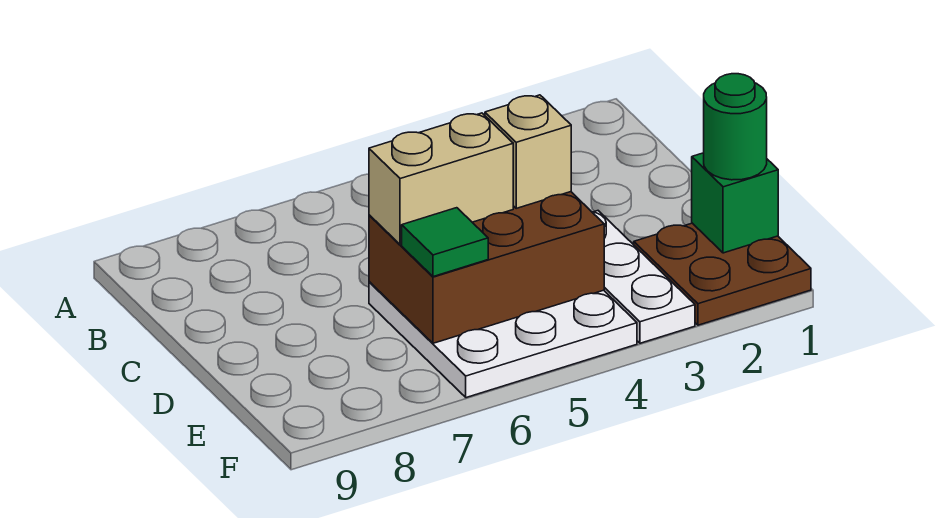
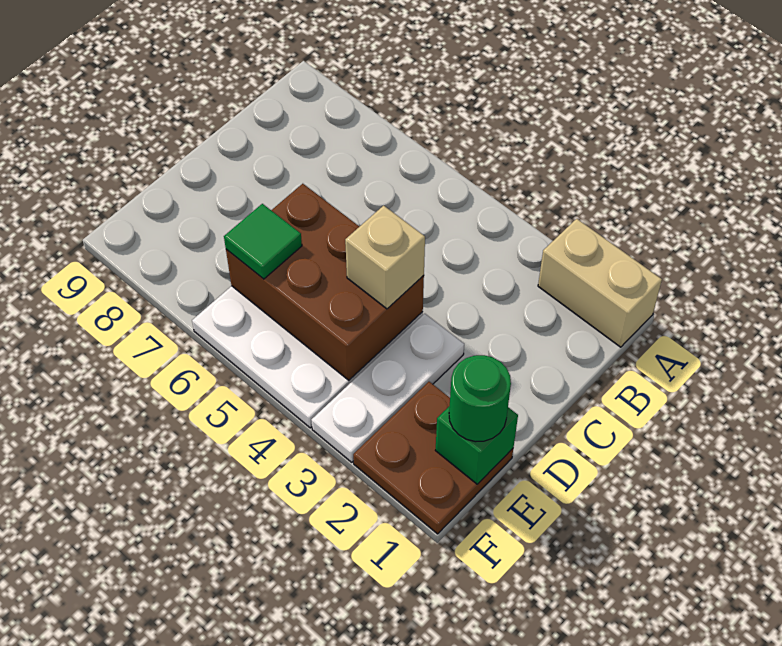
tan 1x2 brick [369,113,513,245] -> tan 1x2 brick moved to [538,219,662,347]

